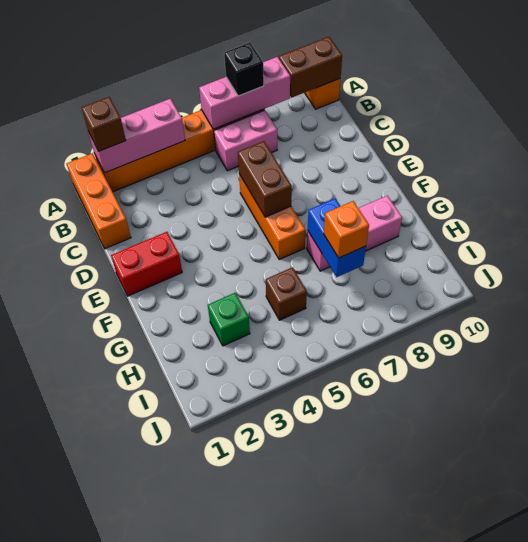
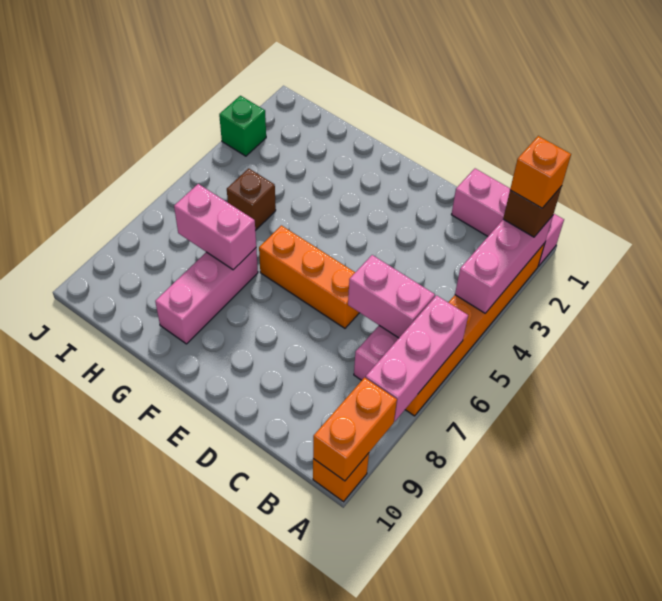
orange 1x3 brick [67,153,131,249] -> pink 1x3 brick [451,169,564,267]
black 1x1 brick [224,43,264,96] -> none
brown 1x2 brick [279,37,342,98] -> orange 1x2 brick [313,378,397,481]
none -> pink 1x2 brick [348,255,435,338]
brown 1x2 brick [238,141,292,217] -> none
red 1x2 brick [111,232,182,296] -> none
blue 1x2 brick [308,198,366,277] -> pink 1x2 brick [174,184,256,270]
green 1x1 brick [208,293,250,346] -> green 1x1 brick moved to [219,96,266,156]
orange 1x1 brick [324,201,369,258] -> orange 1x1 brick moved to [510,136,571,208]

